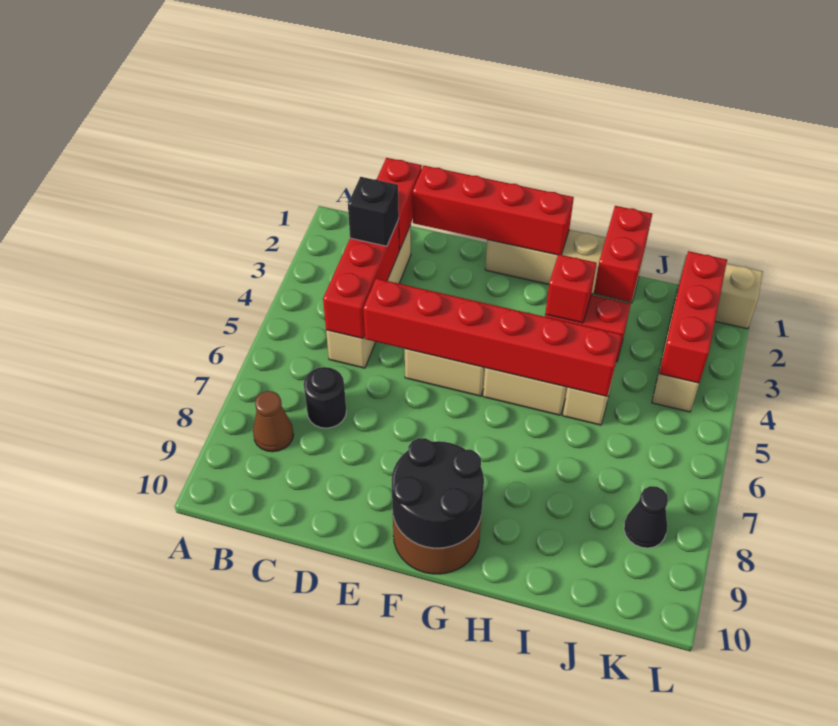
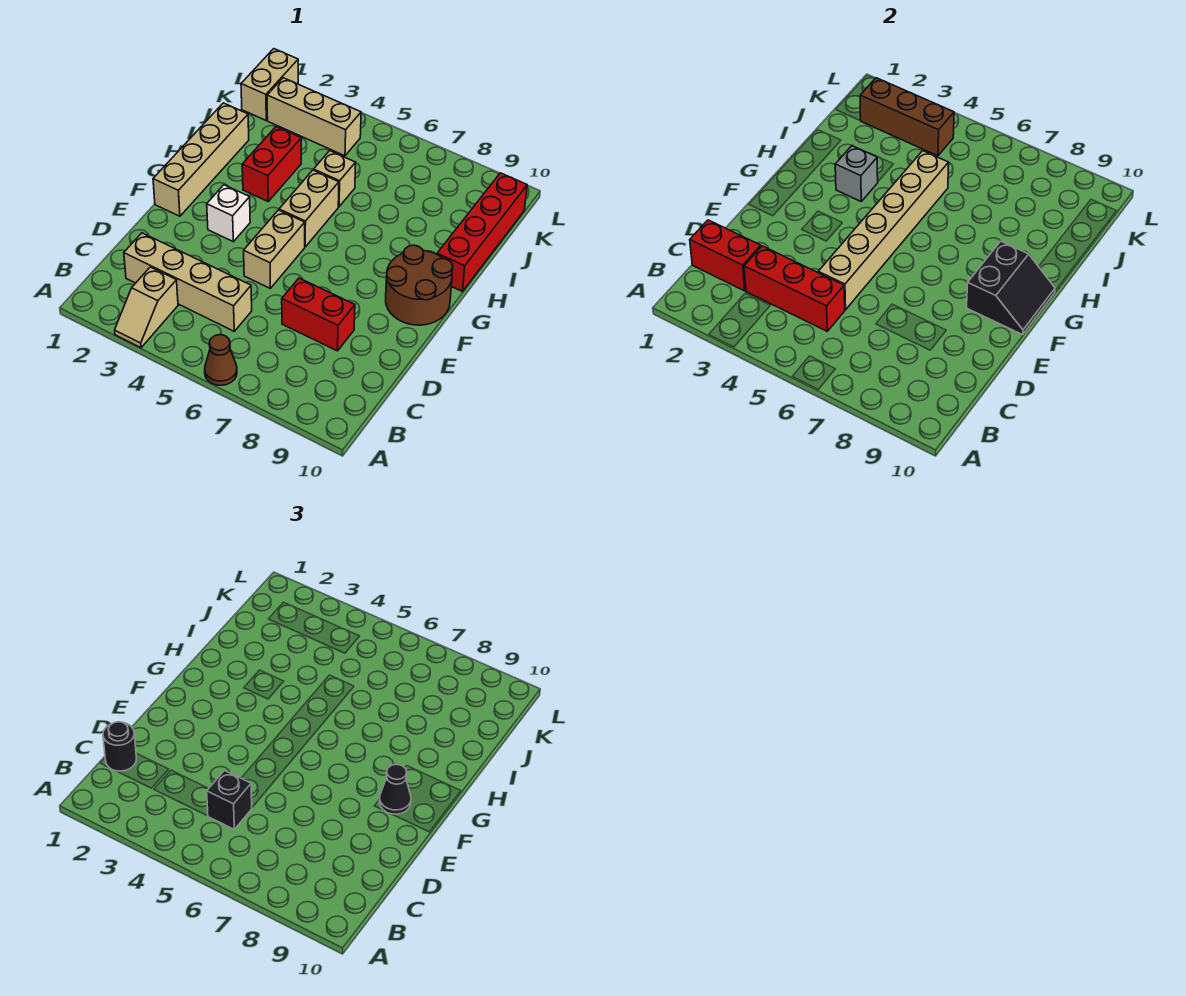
none -> tan 1x2 slope [115,267,178,348]
brown 1x1 cone [253,391,294,452] -> brown 1x1 cone moved to [205,335,237,385]
black 1x1 brick [348,177,399,246] -> black 1x1 brick moved to [207,771,252,829]
black 1x1 round brick [304,367,346,428] -> black 1x1 round brick moved to [103,722,136,771]
red 1x4 brick [413,166,574,255] -> red 1x4 brick moved to [437,173,527,292]
red 1x6 brick [363,278,622,396] -> tan 1x6 brick [818,151,949,310]
none -> white 1x1 brick [207,185,250,242]
black 2x2 round brick [392,438,484,548] -> black 2x2 slope [967,241,1055,335]
red 1x1 brick [545,254,597,323] -> grey 1x1 brick [835,146,878,201]
red 1x2 brick [594,206,652,302] -> red 1x2 brick moved to [282,278,355,351]
red 1x3 brick [659,251,727,383] -> brown 1x3 brick [860,78,954,156]
black 1x1 cone [624,486,668,548] -> black 1x1 cone moved to [379,764,411,814]

